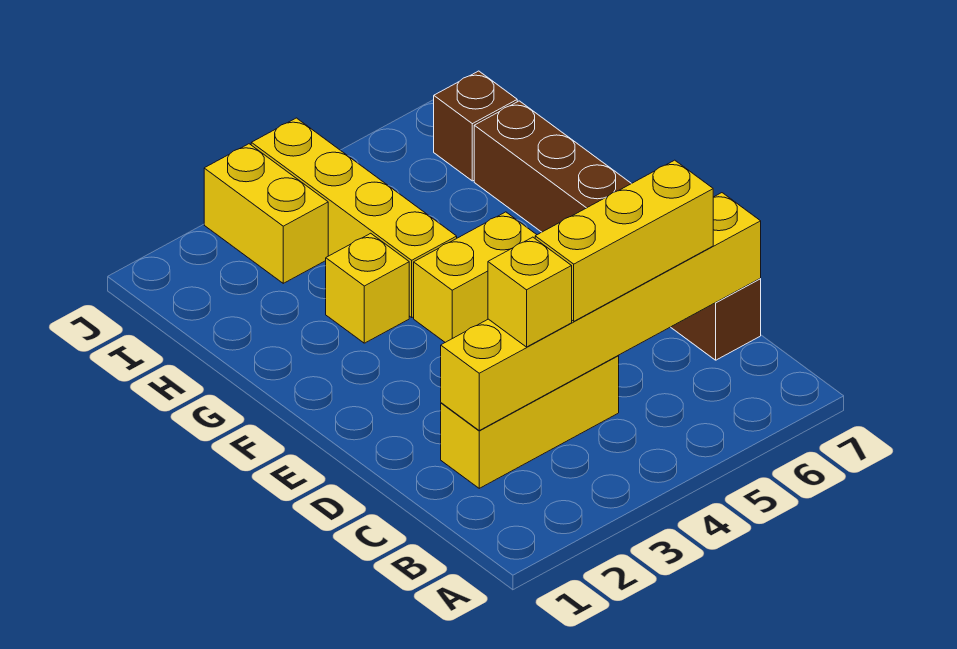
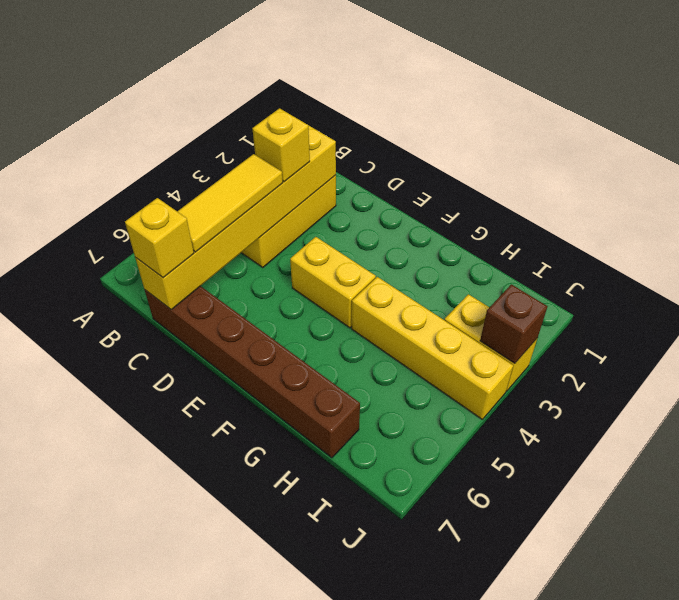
yellow 1x3 brick [535,160,713,321] -> yellow 1x3 tile [177,154,283,252]
yellow 1x2 brick [414,212,537,342] -> yellow 1x2 brick turned to [290,237,376,328]
yellow 1x1 brick [326,233,409,343] -> yellow 1x1 brick moved to [125,198,194,278]
brown 1x1 brick [434,71,517,181] -> brown 1x1 brick moved to [480,284,548,364]

